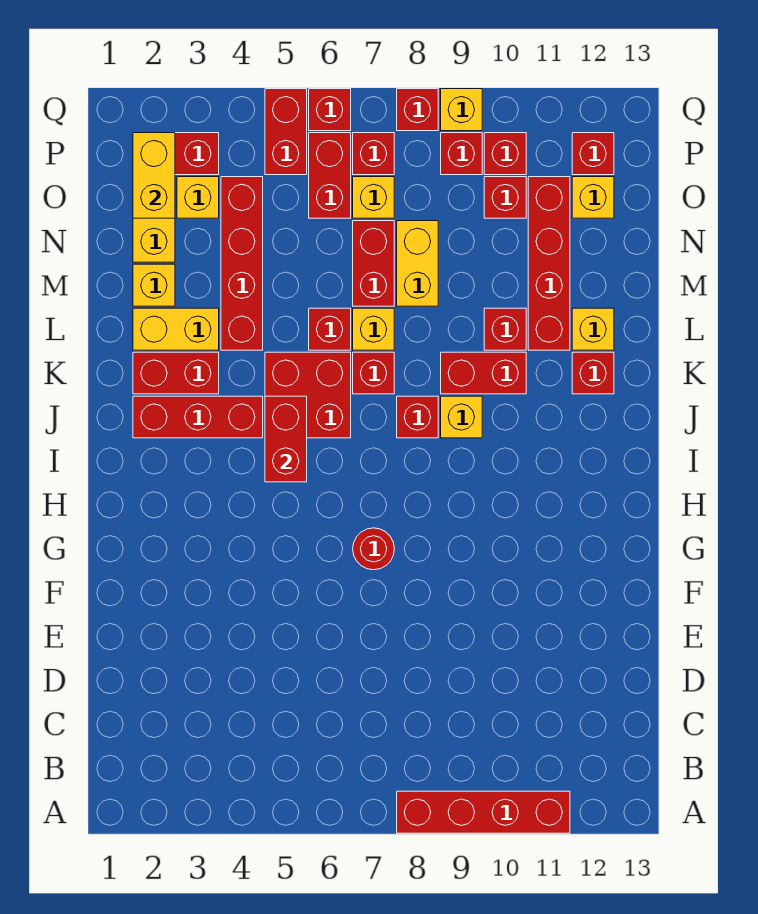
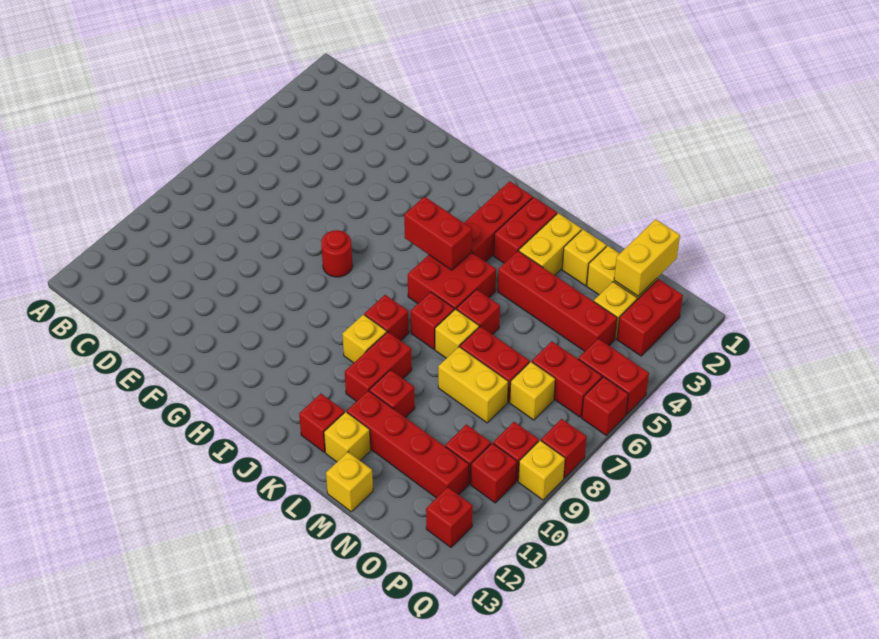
red 1x4 brick [397,791,570,833] -> none
yellow 1x2 brick [133,133,175,218] -> yellow 1x2 brick turned to [614,219,680,296]
yellow 1x1 brick [572,177,614,218] -> yellow 1x1 brick moved to [326,452,373,512]
red 1x1 brick [353,133,394,175] -> none

